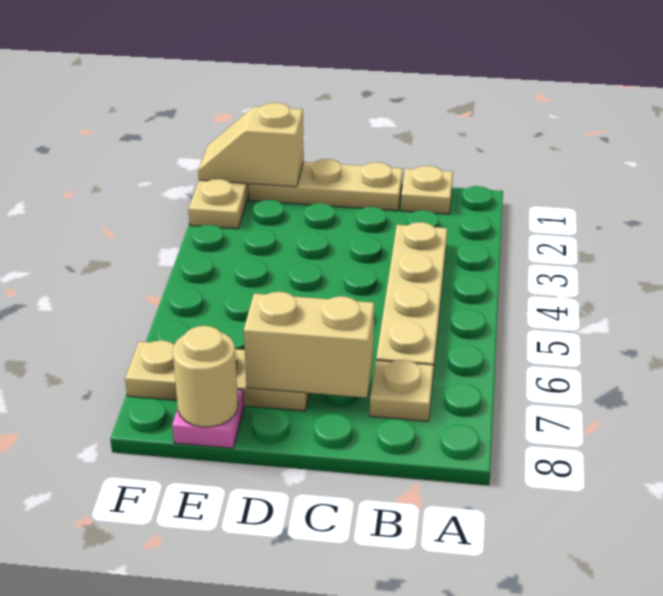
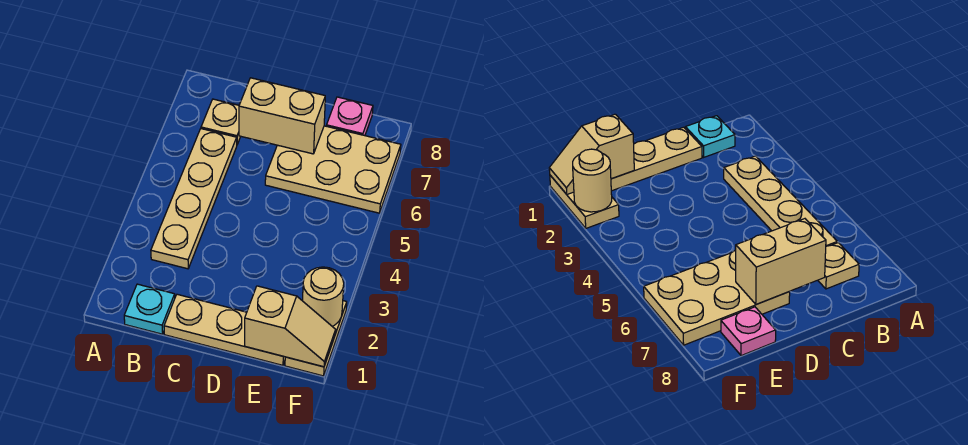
tan 1x1 plate [401,166,453,214] -> cyan 1x1 plate [124,284,175,334]
tan 1x3 plate [125,340,309,411] -> tan 2x3 plate [265,126,401,213]
tan 1x1 round brick [173,326,238,427] -> tan 1x1 round brick moved to [303,267,344,326]

